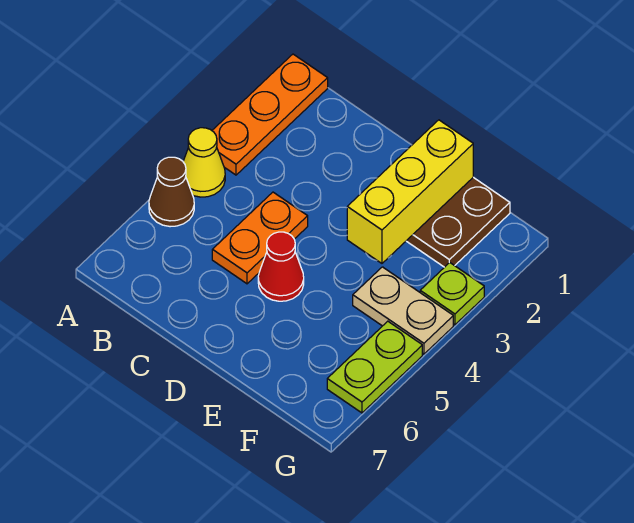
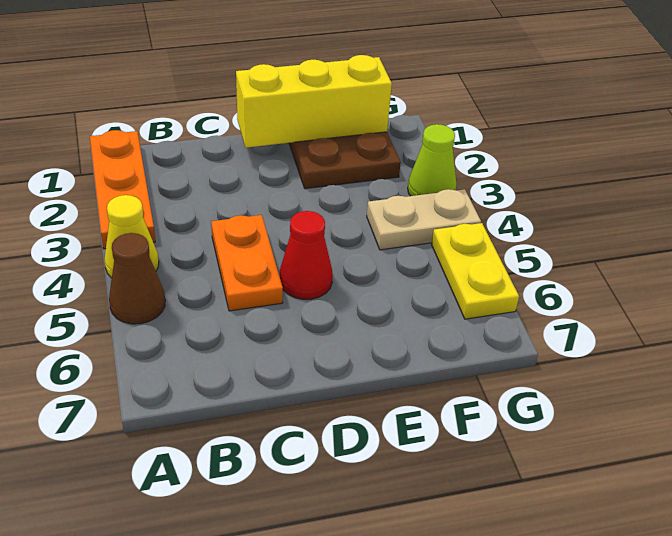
yellow 1x3 brick [347,120,473,263] -> yellow 1x3 brick turned to [236,55,392,148]
lime 1x1 plate [420,263,484,325] -> lime 1x1 cone [408,124,457,196]
lime 1x2 plate [327,321,422,413] -> yellow 1x2 plate [432,223,519,319]

